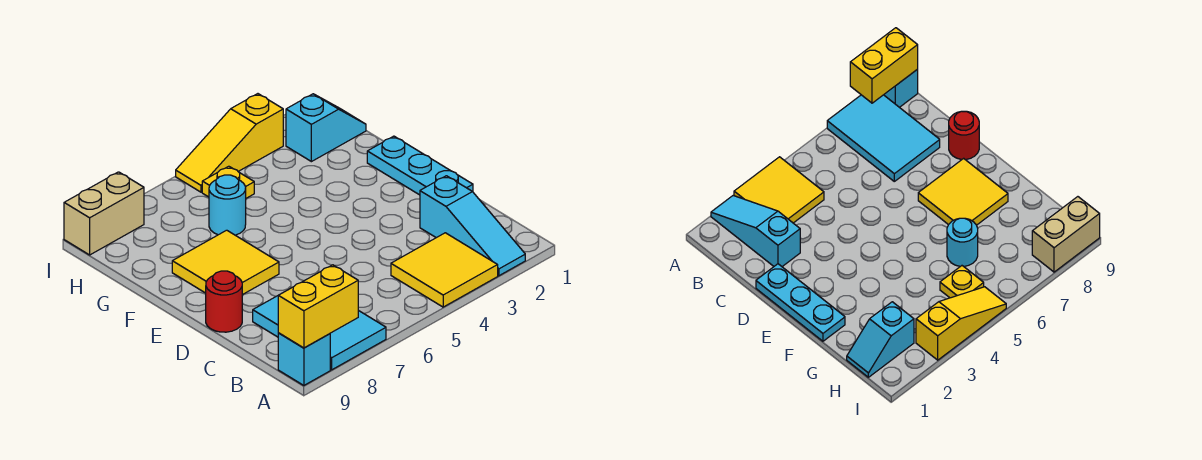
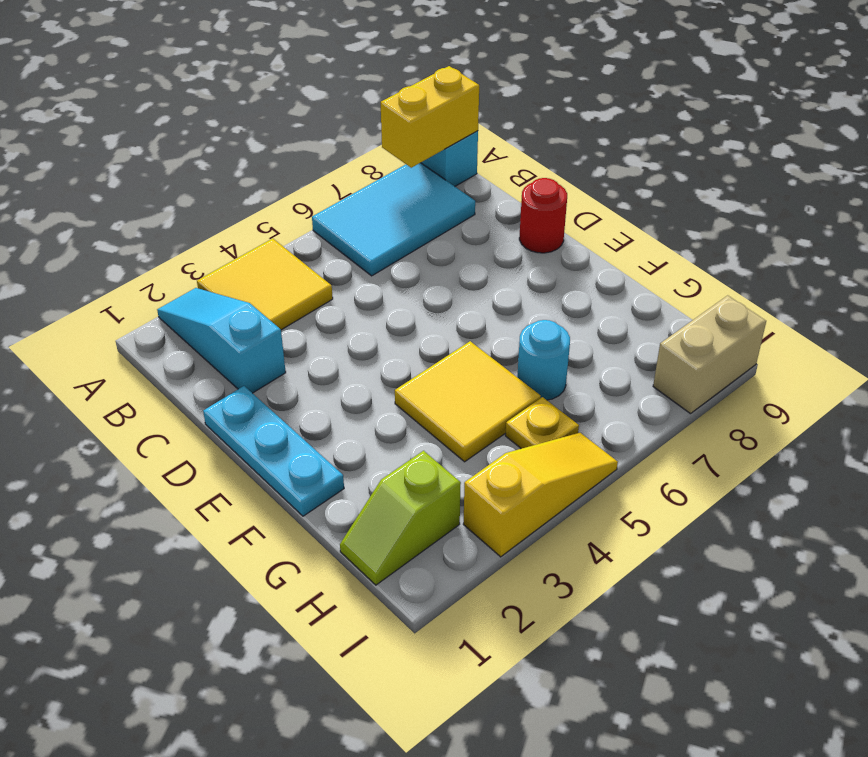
cyan 2x3 tile [253,296,386,370] -> cyan 2x3 tile turned to [312,163,475,276]
yellow 2x2 tile [172,230,279,295] -> yellow 2x2 tile moved to [395,341,541,462]
cyan 1x2 slope [286,94,366,162] -> lime 1x2 slope [340,451,461,585]

